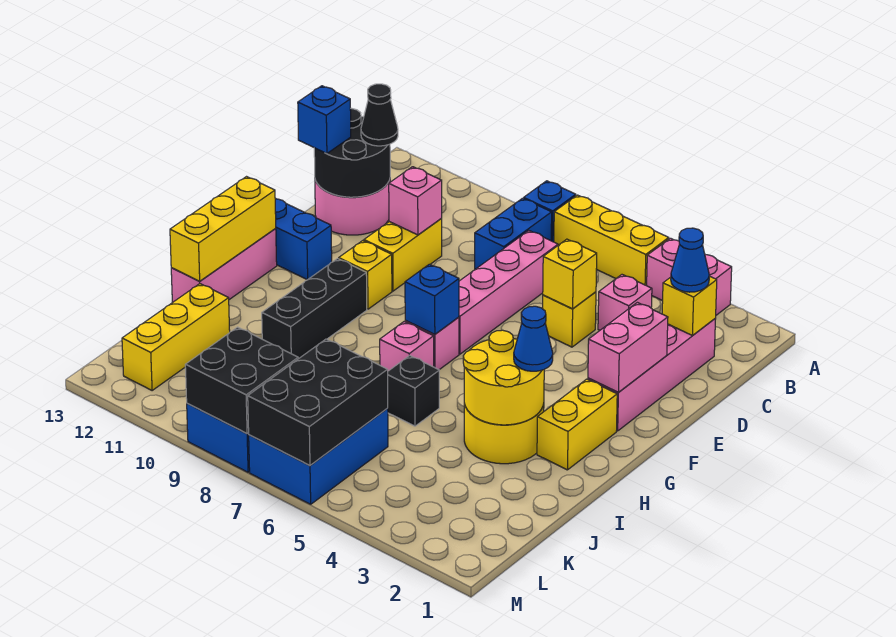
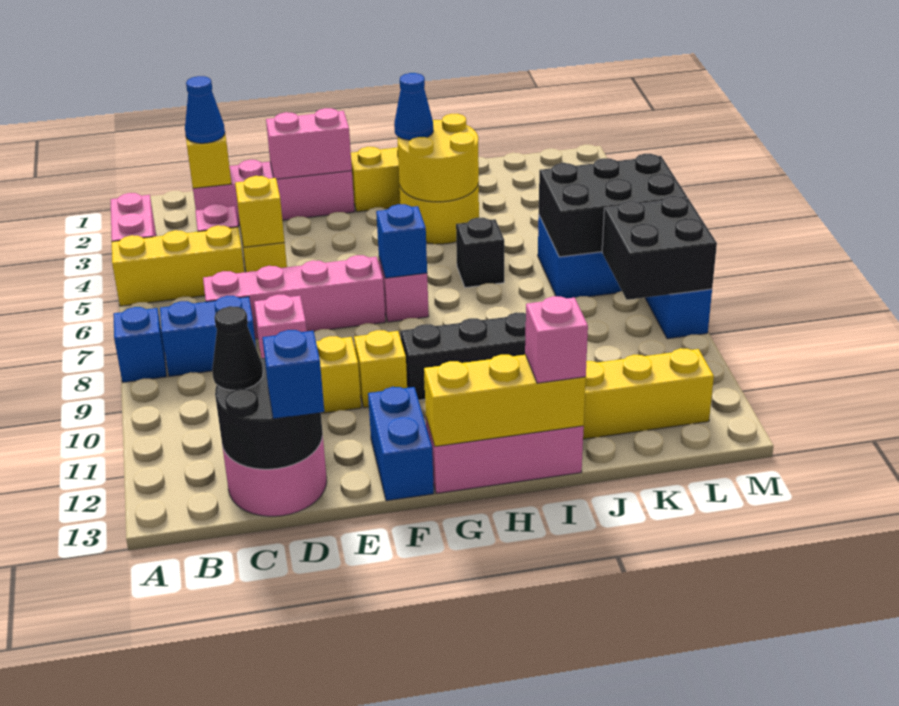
yellow 1x3 brick [554,195,669,286] -> yellow 1x3 brick turned to [112,225,244,306]
pink 1x1 brick [380,322,434,371] -> pink 1x1 brick moved to [525,296,588,383]

